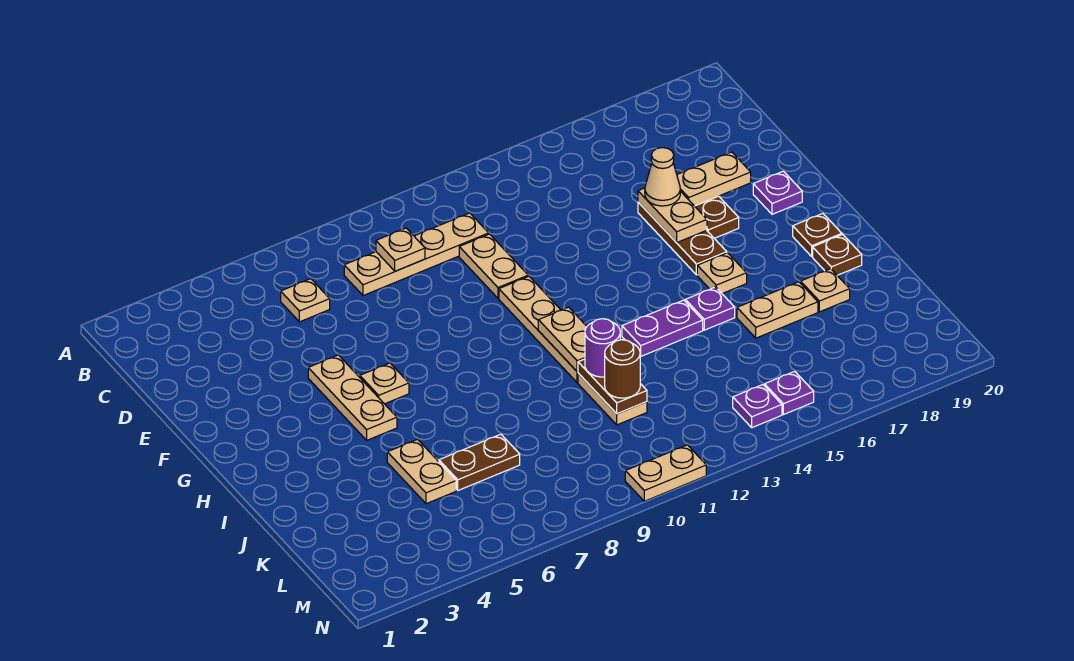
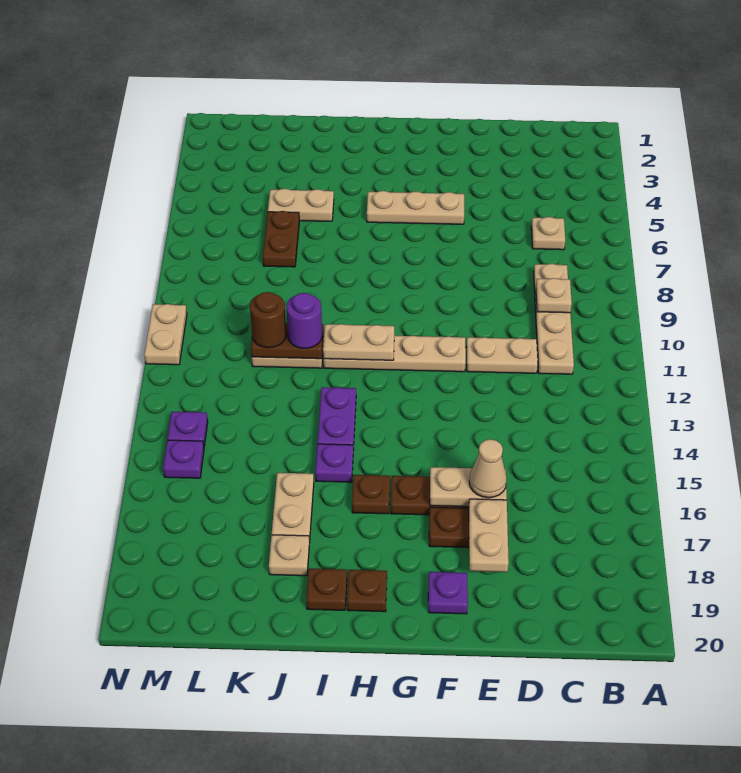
tan 1x1 plate [360,363,409,404] -> none
tan 1x1 plate [697,253,747,294] -> brown 1x1 plate [352,475,390,514]

